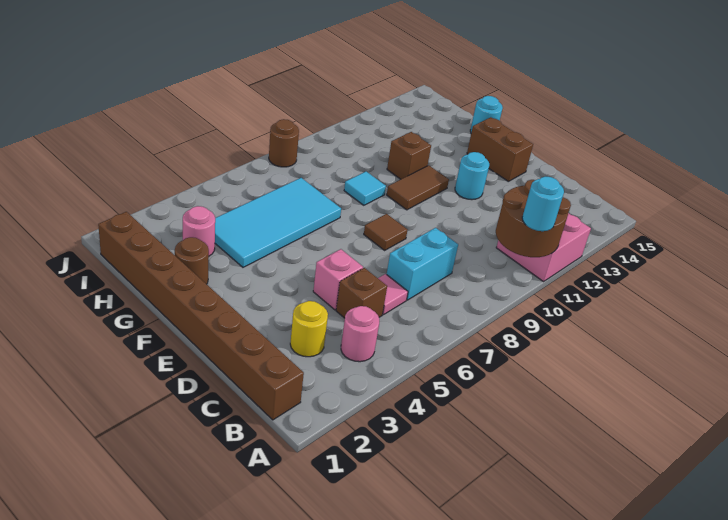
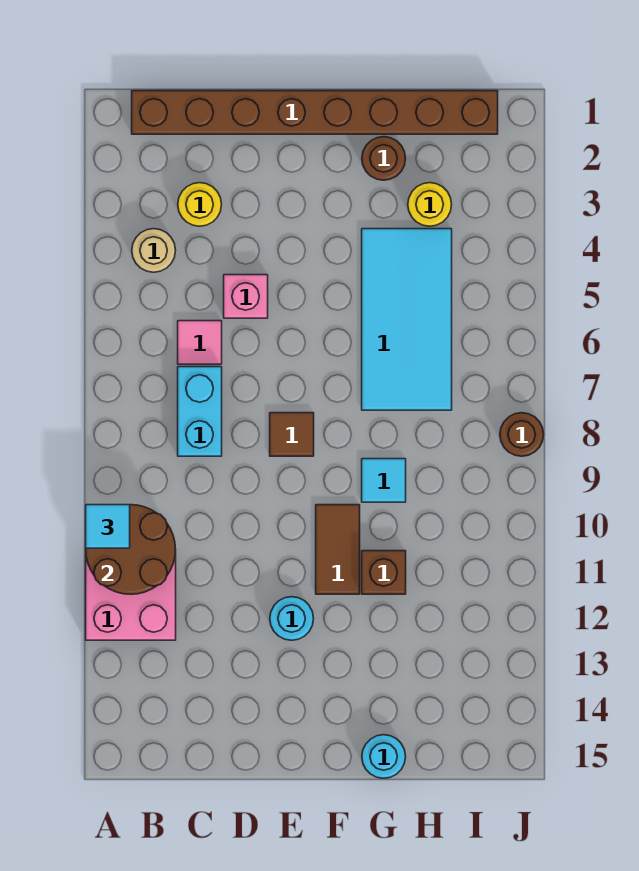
cyan 1x1 round brick [522,176,564,231] -> cyan 1x1 tile [86,505,130,548]
pink 1x1 round brick [341,306,379,362] -> tan 1x1 round brick [132,229,176,272]
brown 1x1 brick [336,268,387,318] -> none
brown 1x2 brick [467,117,533,181] -> none
pink 1x1 round brick [183,206,215,256] -> yellow 1x1 round brick [408,183,452,226]

